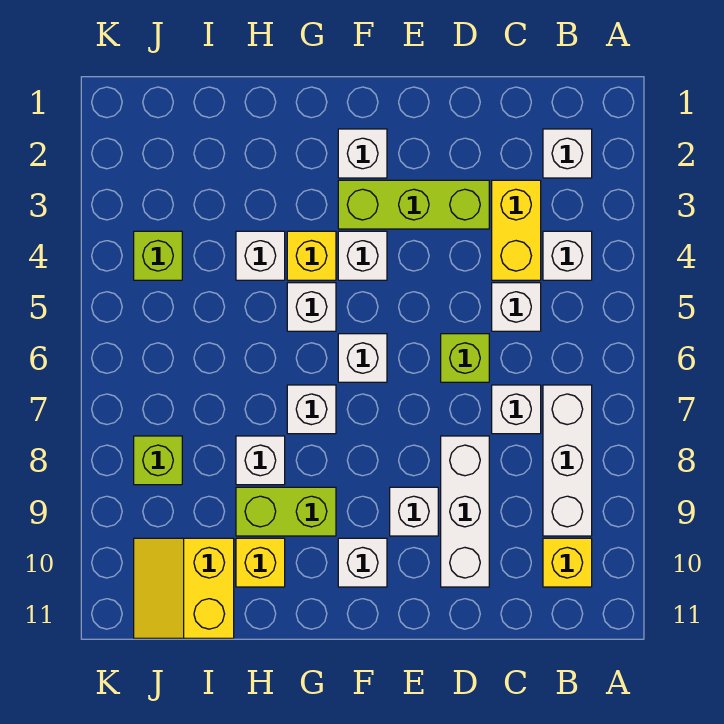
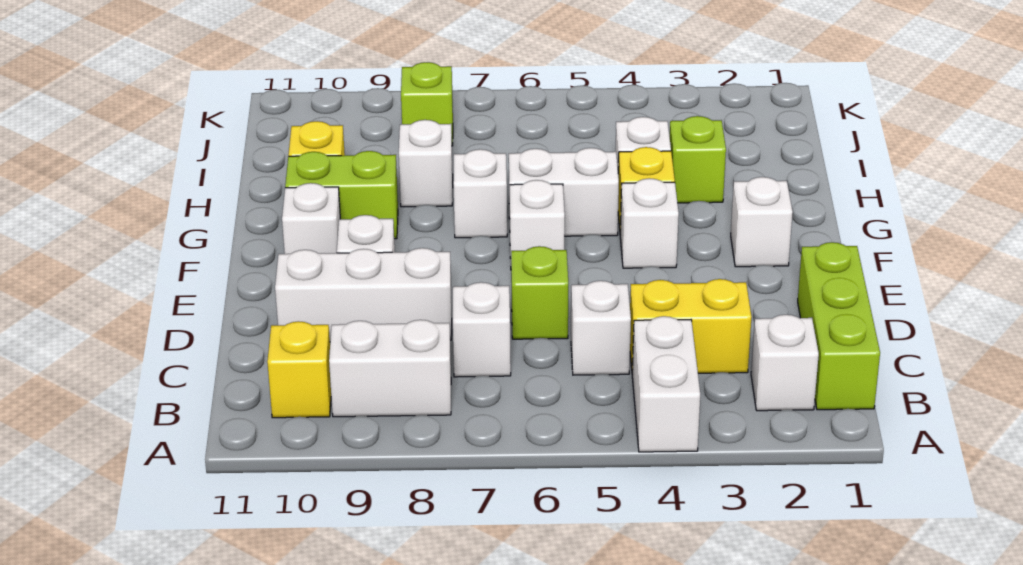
white 1x1 brick [543,231,592,280] -> white 1x2 brick [632,316,700,452]
white 1x3 brick [543,385,592,536] -> white 1x2 brick [329,320,451,417]
lime 1x3 brick [338,180,489,229] -> lime 1x3 brick moved to [798,242,880,410]
white 1x1 brick [287,283,336,331] -> white 1x2 brick [509,148,619,236]
lime 1x2 brick [236,487,336,536] -> lime 1x2 brick turned to [285,151,398,239]
yellow 2x2 slope [134,538,234,638] -> none
lime 1x1 brick [134,231,182,280] -> lime 1x1 brick moved to [670,116,726,203]

